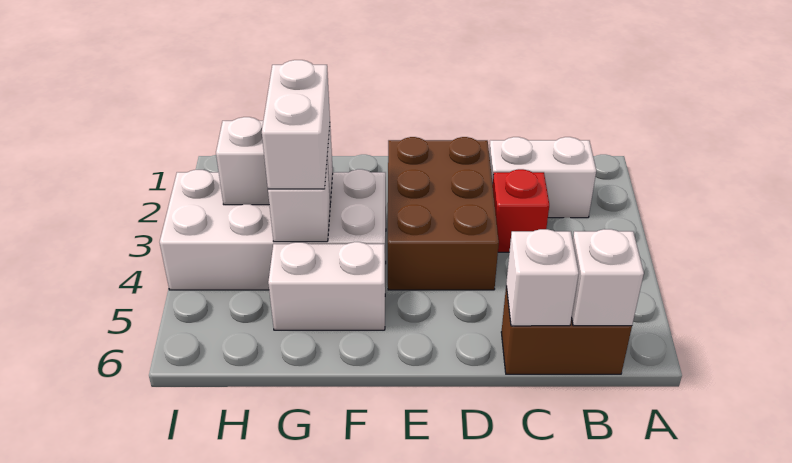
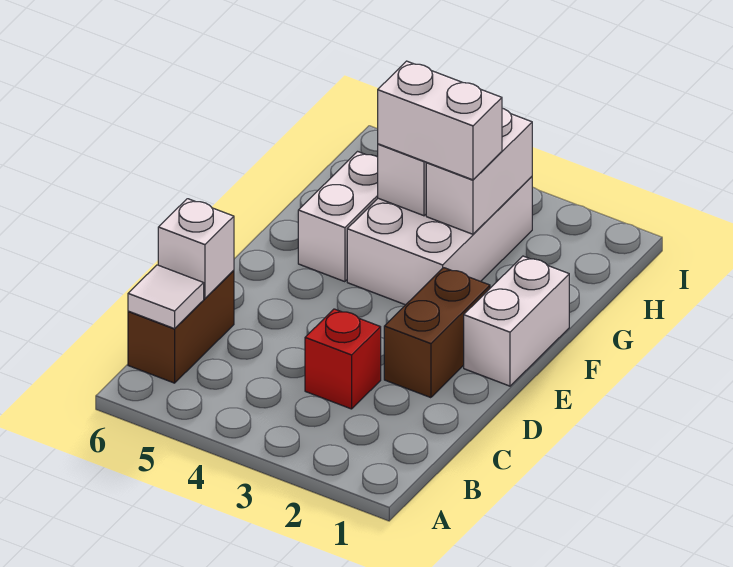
white 1x2 brick [489,137,596,218] -> white 1x2 brick moved to [464,256,569,386]
white 1x1 brick [572,229,644,326] -> white 1x1 tile [128,265,204,329]
brown 2x3 brick [388,137,499,290] -> brown 1x2 brick [384,268,490,398]
white 2x4 brick [160,169,386,290] -> white 2x3 brick [347,177,532,305]

